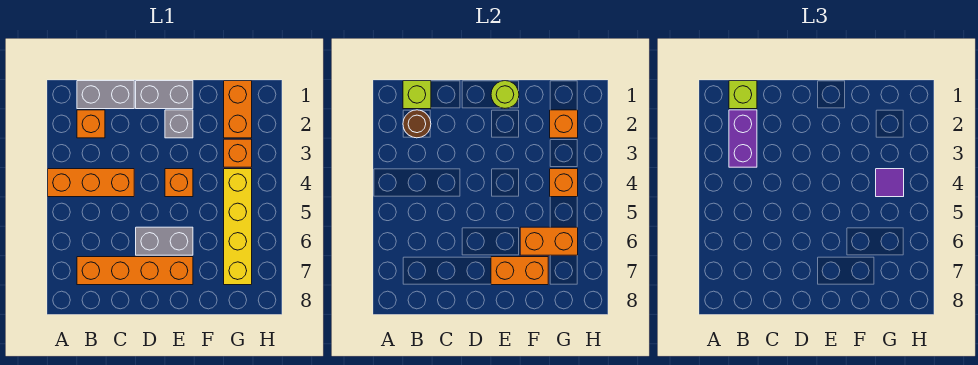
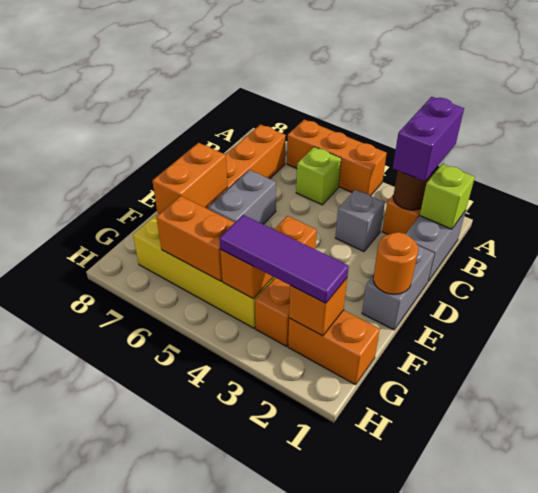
orange 1x3 brick [48,169,134,197] -> orange 1x3 brick turned to [287,120,387,196]
lime 1x1 brick [729,81,757,109] -> lime 1x1 brick moved to [296,147,341,205]
purple 1x2 brick [729,110,757,167] -> purple 1x2 brick turned to [393,97,464,182]
lime 1x1 round brick [491,81,519,108] -> orange 1x1 round brick [373,232,418,294]
grey 1x1 brick [165,110,193,138] -> grey 1x1 brick moved to [335,190,385,251]
orange 1x2 brick [520,227,578,255] -> orange 1x2 brick turned to [156,196,235,281]
purple 1x1 tile [876,169,904,197] -> purple 1x3 tile [219,215,349,303]

